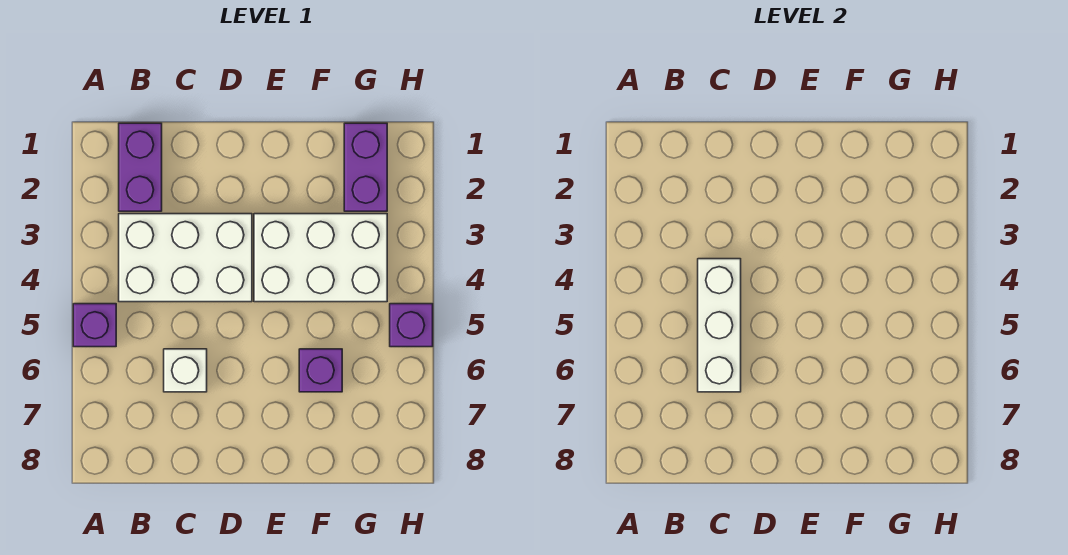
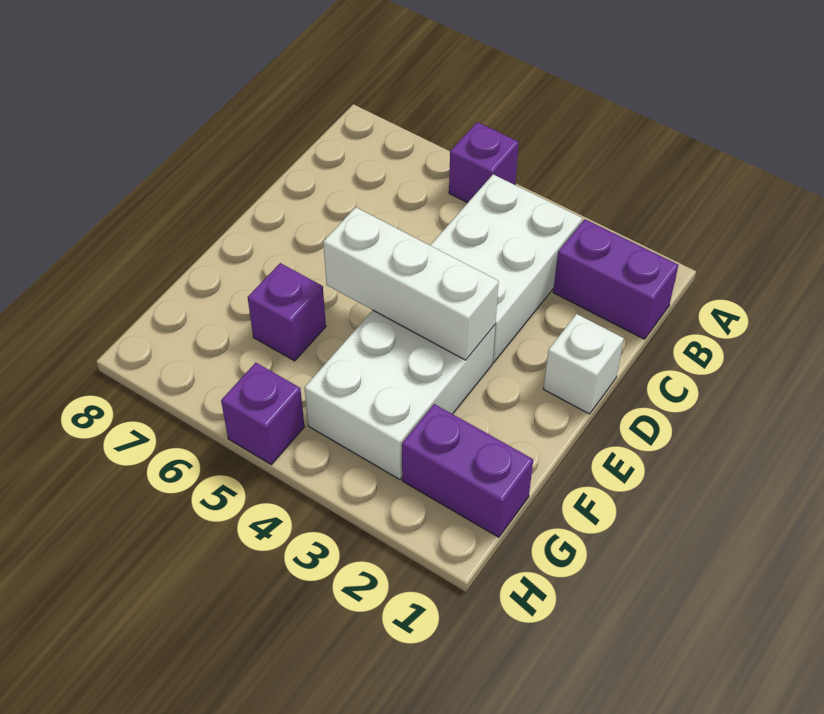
white 1x3 brick [698,259,741,392] -> white 1x3 brick moved to [323,207,499,360]
white 1x1 brick [164,349,207,392] -> white 1x1 brick moved to [543,314,624,414]

